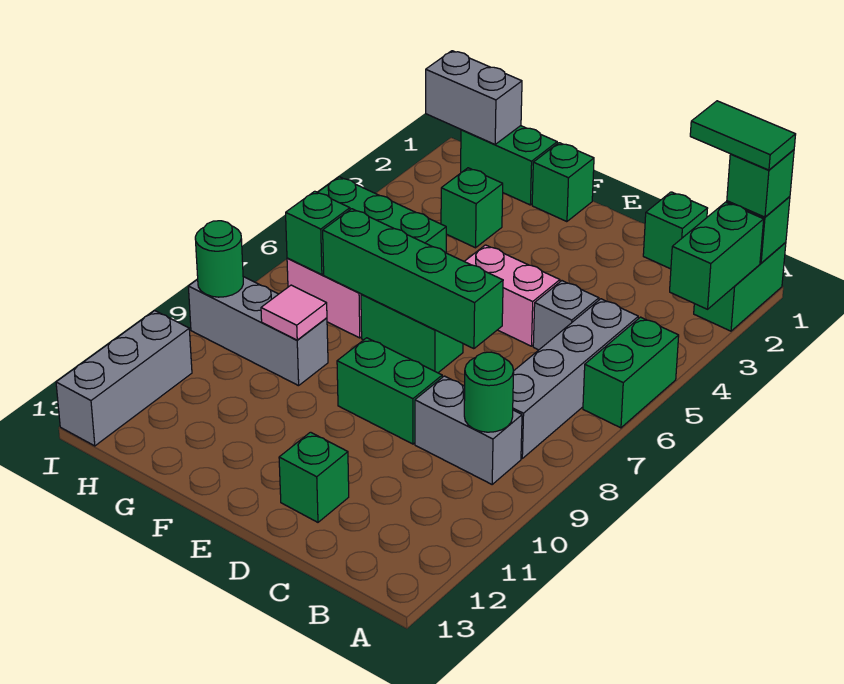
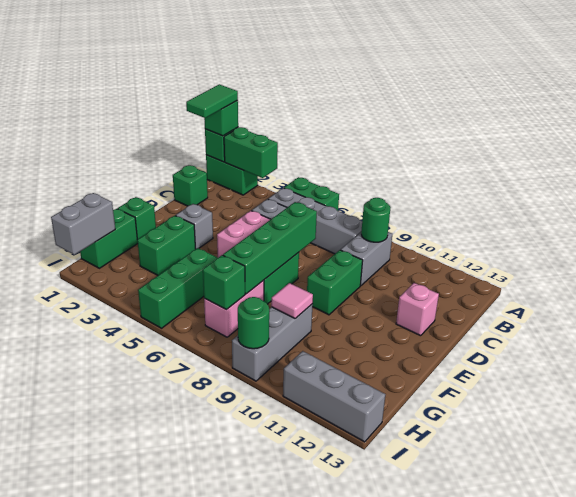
green 1x1 brick [279,432,349,522] -> pink 1x1 brick [396,283,439,336]
none -> grey 1x1 brick [176,204,213,249]
green 1x1 brick [441,168,503,248] -> green 1x2 brick [137,216,195,275]

